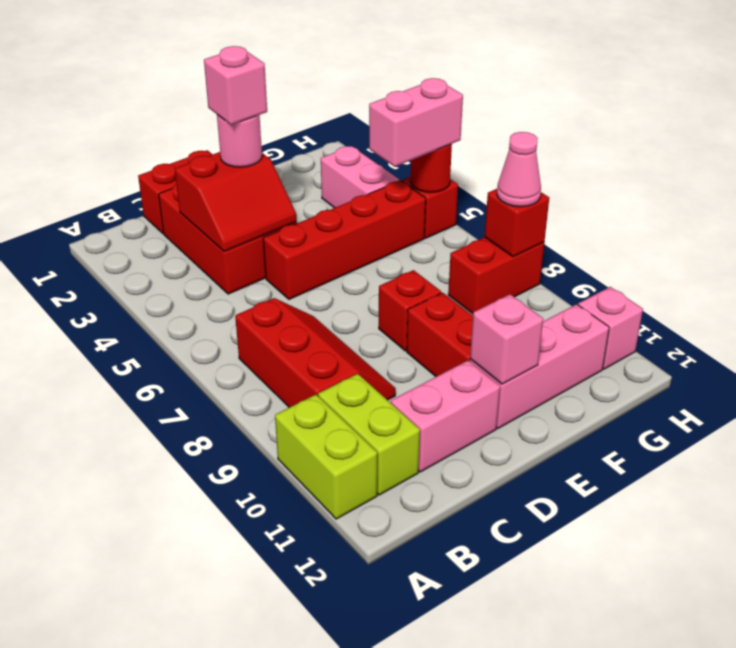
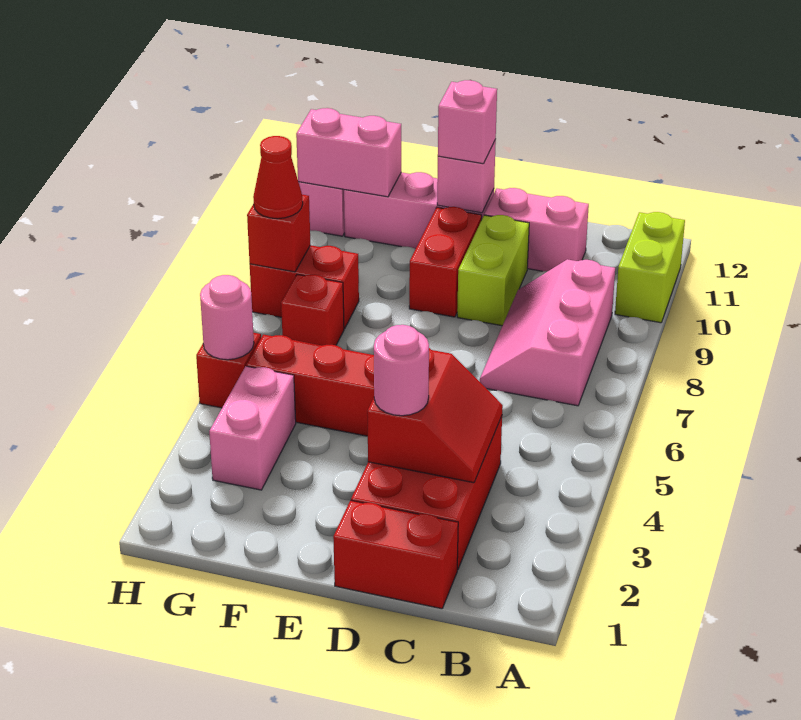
red 2x3 slope [235,298,396,407] -> pink 2x3 slope [480,259,615,406]
lime 1x2 brick [318,374,420,495] -> lime 1x2 brick moved to [457,215,529,326]
red 2x2 slope [175,152,297,252] -> red 2x2 slope turned to [367,348,503,483]
pink 1x1 brick [204,46,267,125] -> pink 1x1 brick moved to [438,80,497,164]
red 1x1 brick [379,270,441,351] -> red 1x1 brick moved to [281,274,344,346]
pink 1x2 brick [369,78,463,167] -> pink 1x2 brick moved to [296,108,401,197]
red 1x1 round brick [410,144,452,192] -> pink 1x1 round brick [200,275,254,360]
pink 1x1 cone [497,132,541,207] -> red 1x1 cone [253,136,303,219]

